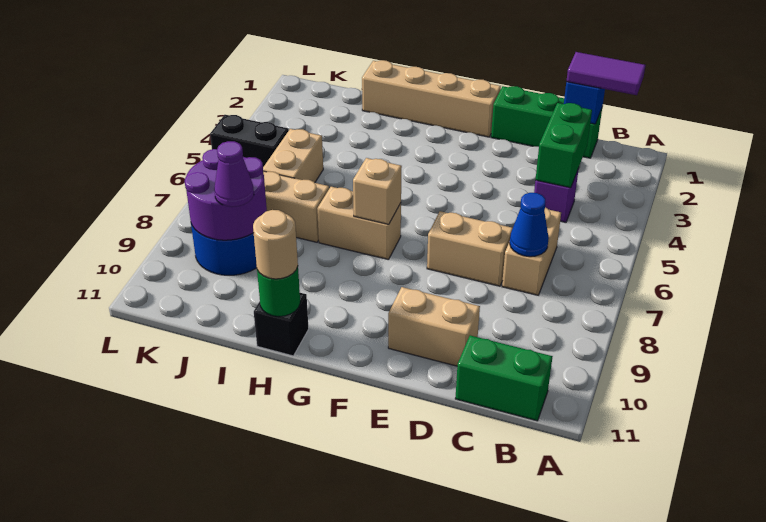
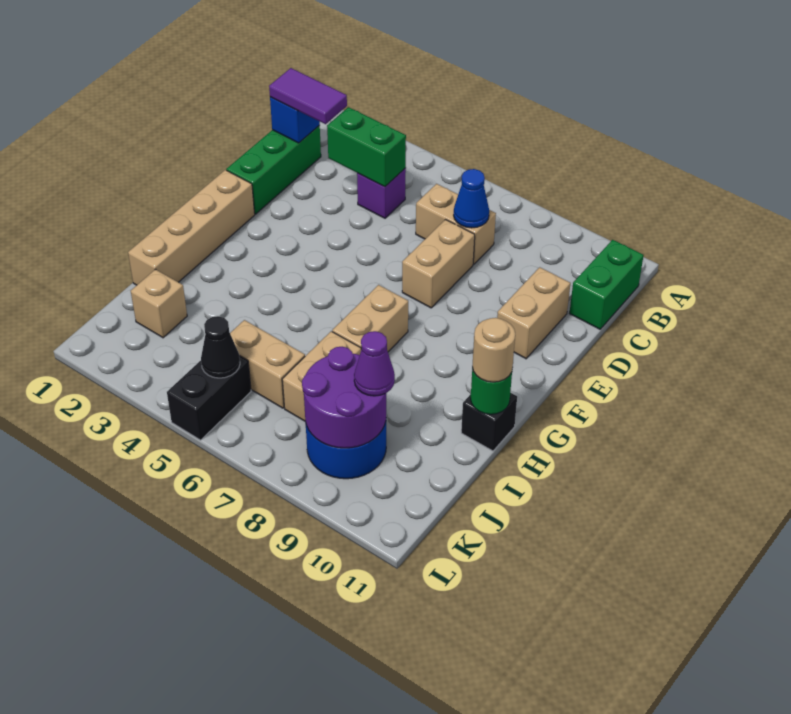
purple 1x2 tile [566,52,646,95] -> purple 1x2 tile turned to [269,68,347,124]
tan 1x1 brick [353,158,402,224] -> tan 1x1 brick moved to [131,269,187,338]
none -> black 1x1 cone [201,316,240,378]

